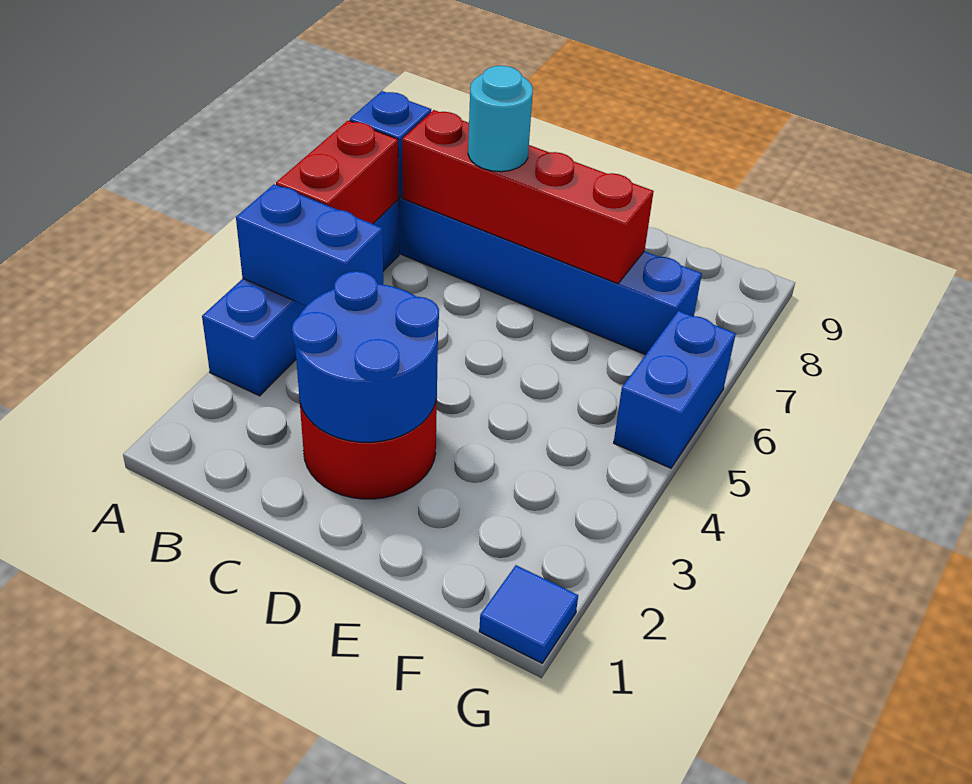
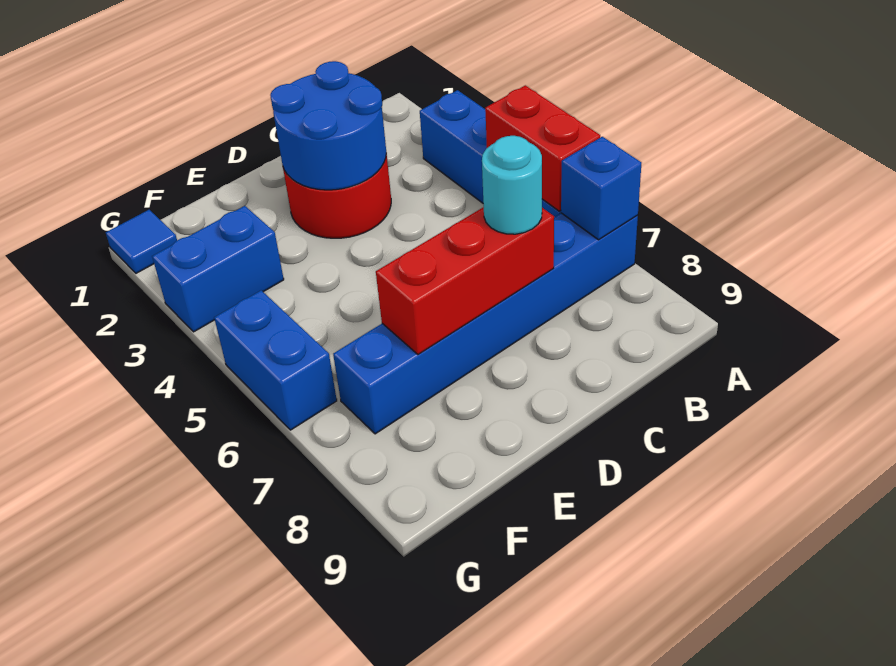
blue 1x2 brick [236,184,383,306] -> blue 1x2 brick moved to [152,206,284,332]
red 1x4 brick [402,110,654,284] -> red 1x3 brick [376,207,554,354]

